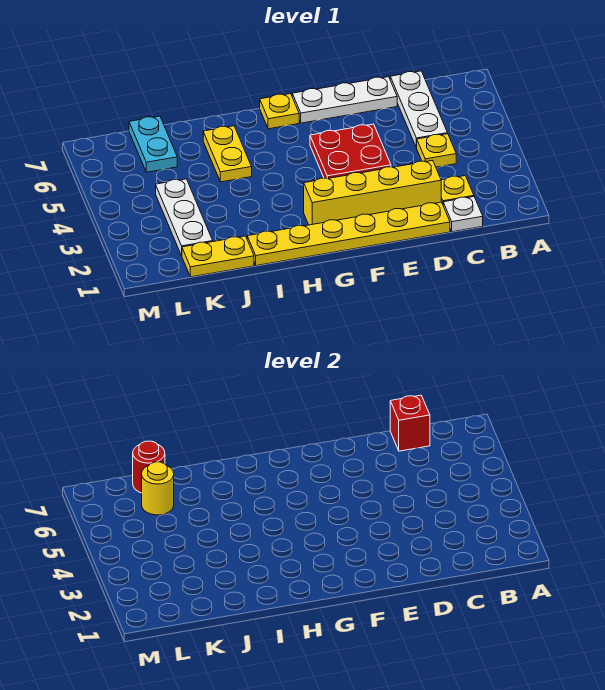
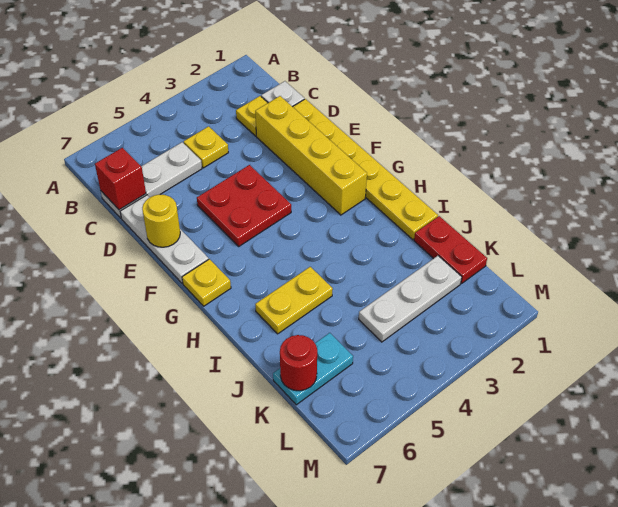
yellow 1x2 plate [182,236,254,277] -> red 1x2 plate [414,216,487,284]
yellow 1x1 round brick [142,462,174,515] -> yellow 1x1 round brick moved to [142,195,180,247]

